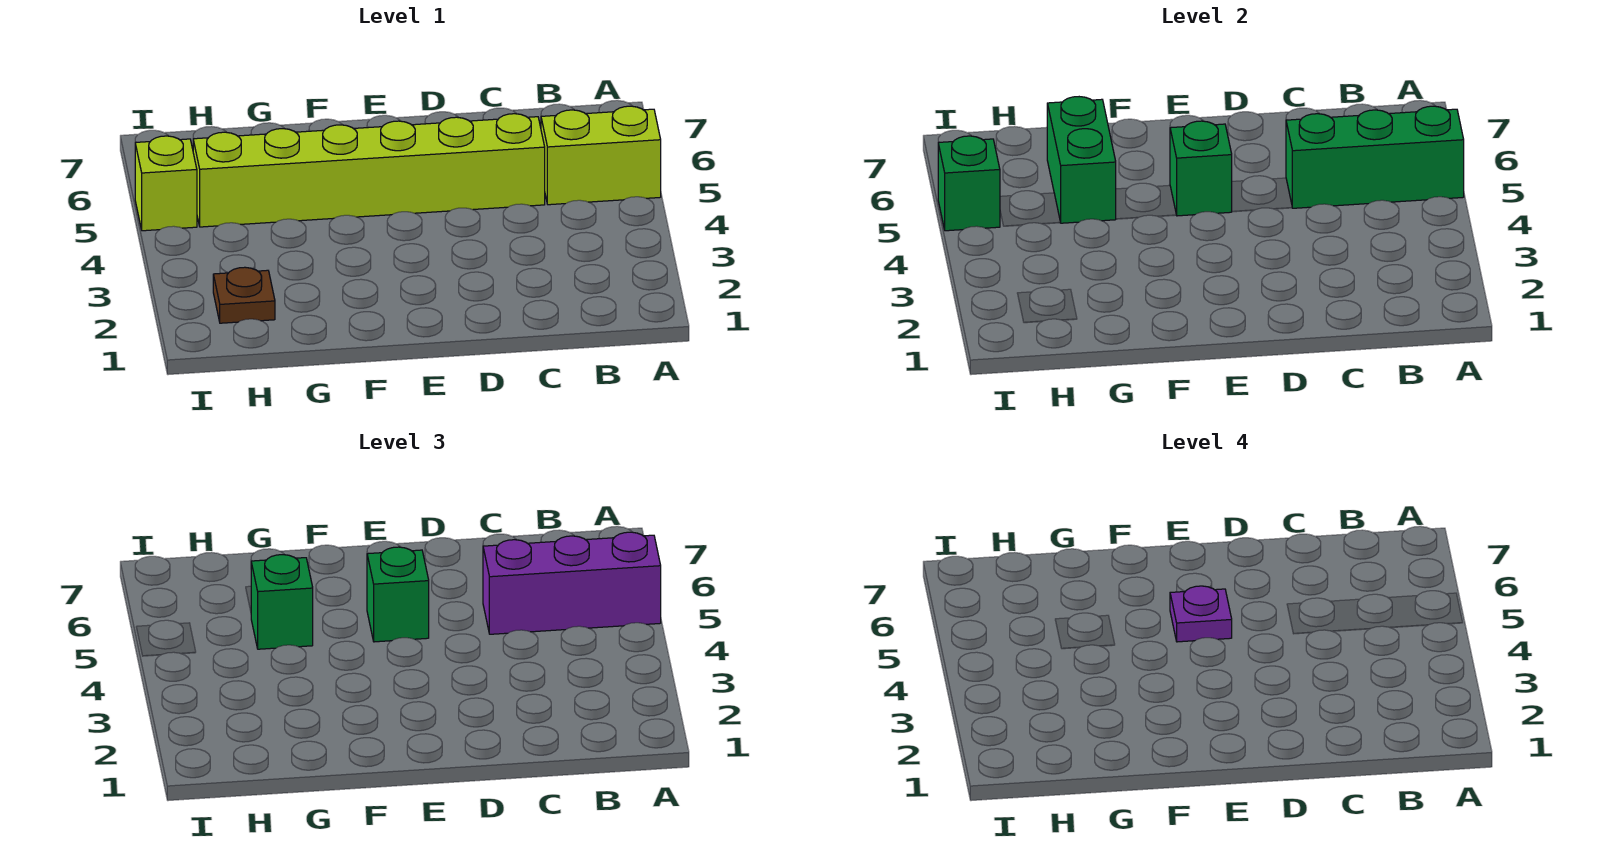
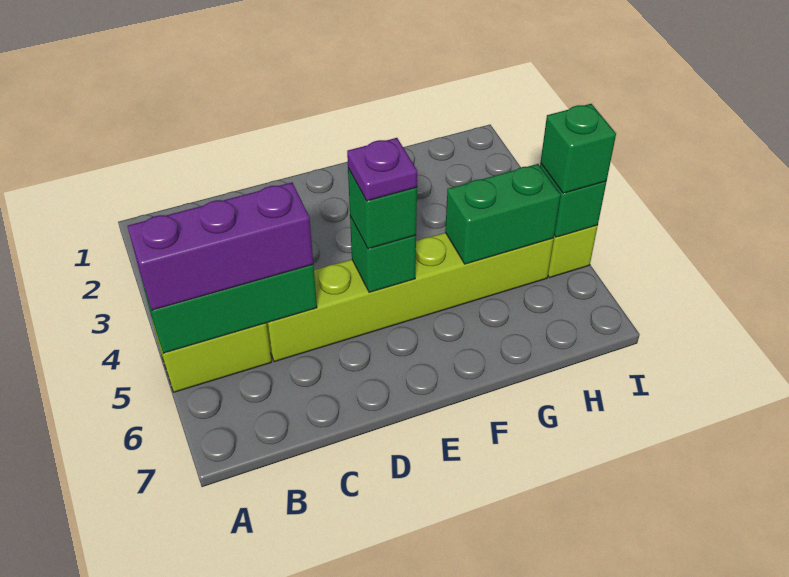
green 1x2 brick [1047,97,1116,223] -> green 1x2 brick turned to [445,164,561,264]
green 1x1 brick [251,555,313,649] -> green 1x1 brick moved to [541,104,616,193]
brown 1x1 plate [213,267,275,323] -> none

